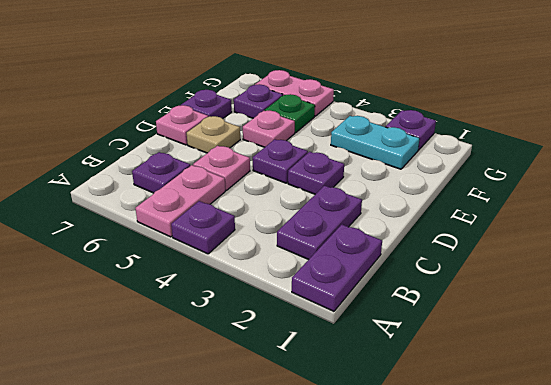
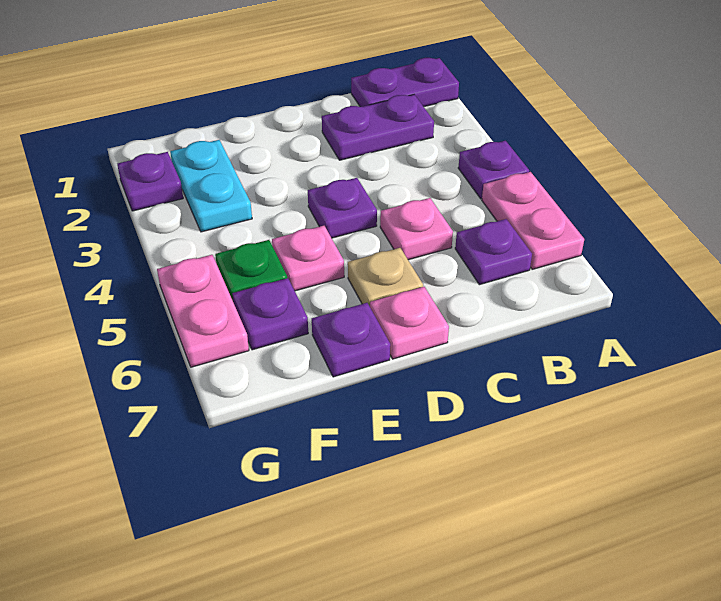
pink 1x2 plate [135,165,225,237] -> pink 1x2 plate turned to [482,172,584,269]
purple 1x1 plate [288,152,344,194] -> none

